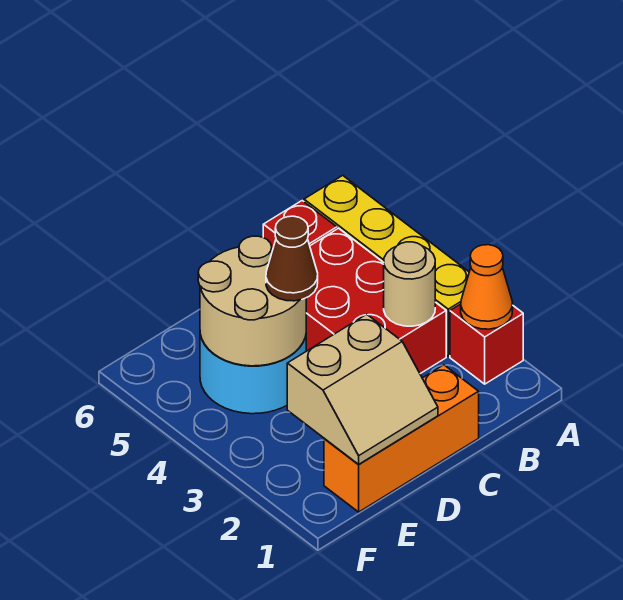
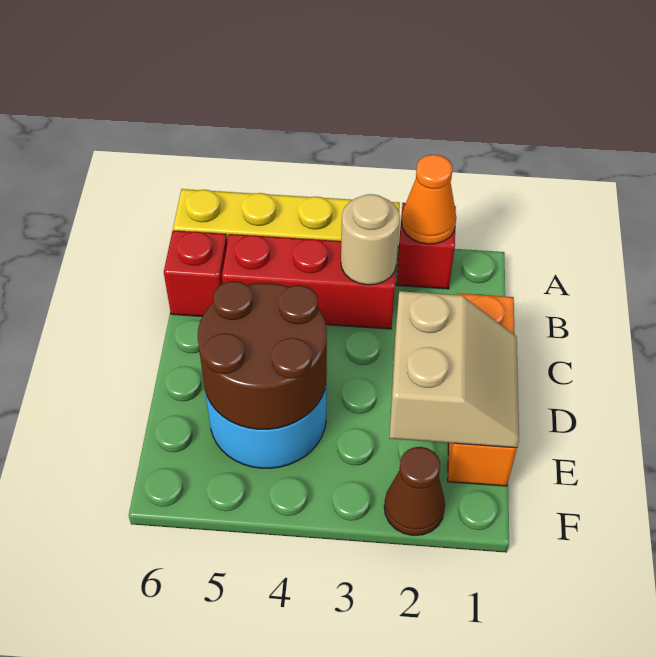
red 2x3 brick [306,228,446,374] -> red 1x3 brick [222,234,396,329]
tan 2x2 round brick [198,236,306,366] -> brown 2x2 round brick [198,281,327,429]
brown 1x1 cone [266,216,318,301] -> brown 1x1 cone moved to [384,447,445,536]

